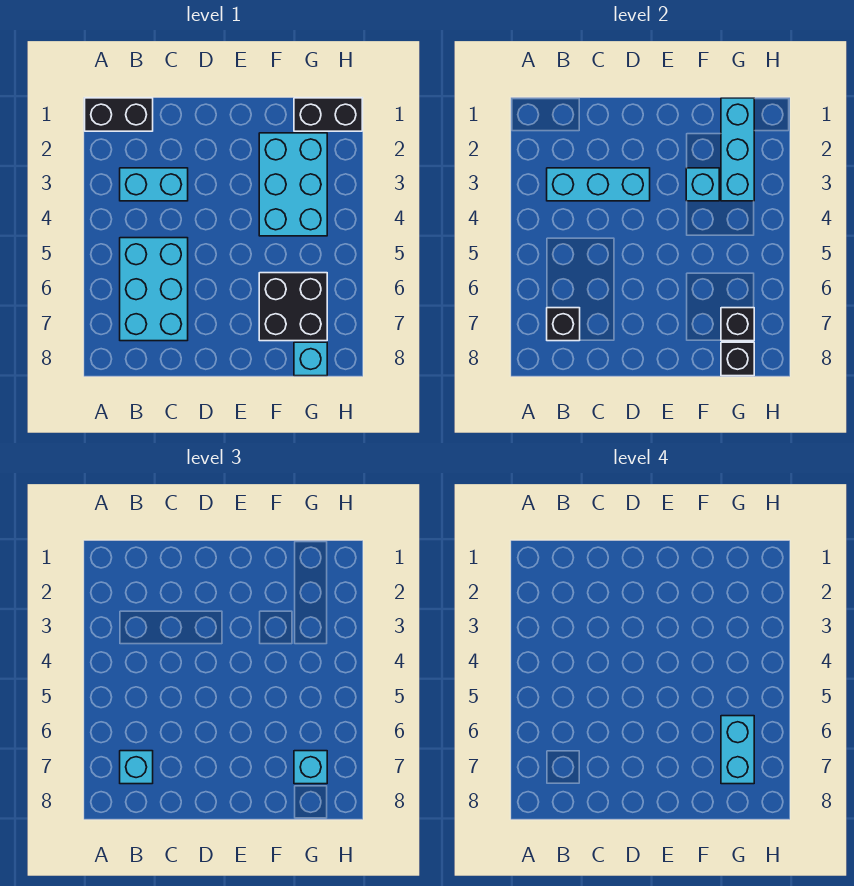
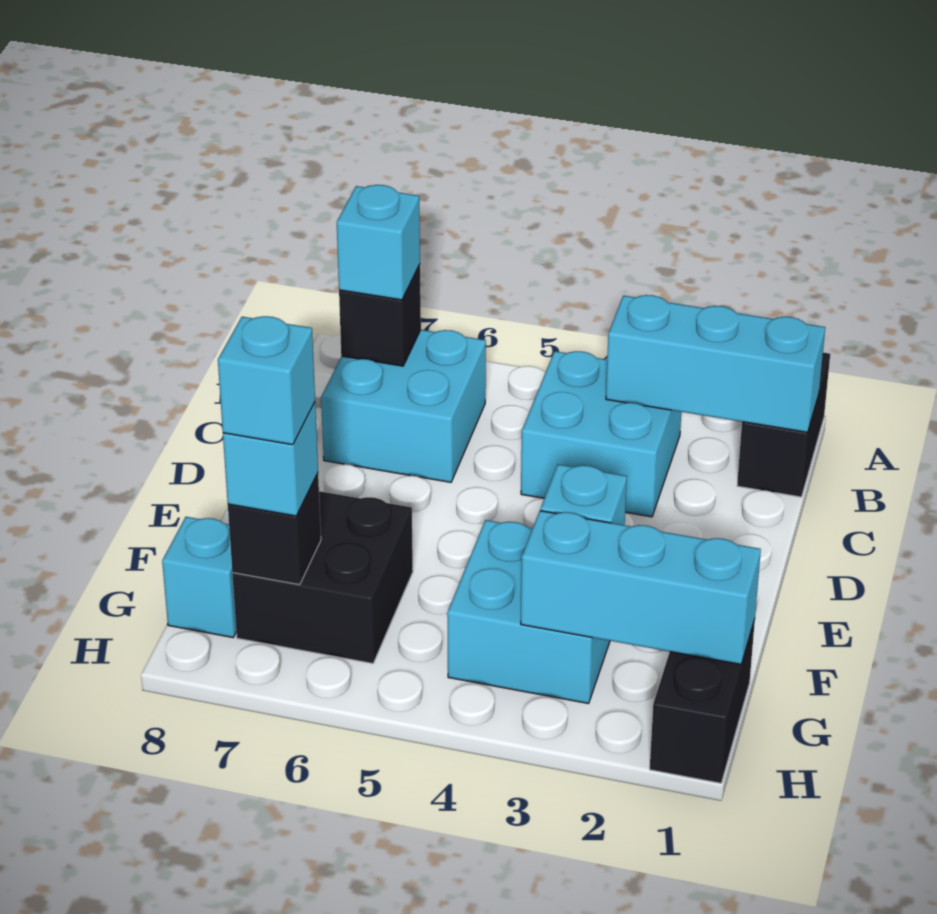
cyan 1x2 brick [120,168,188,201] -> cyan 2x2 brick [521,351,681,517]
cyan 1x3 brick [547,168,650,201] -> cyan 1x3 brick turned to [606,295,825,432]
cyan 2x3 brick [120,238,188,341] -> cyan 2x2 brick [321,330,486,482]
cyan 2x3 brick [259,133,327,236] -> cyan 2x2 brick [447,520,610,704]
cyan 1x2 brick [721,716,754,784] -> cyan 1x1 brick [218,316,315,445]
black 1x1 brick [721,342,754,376] -> none

